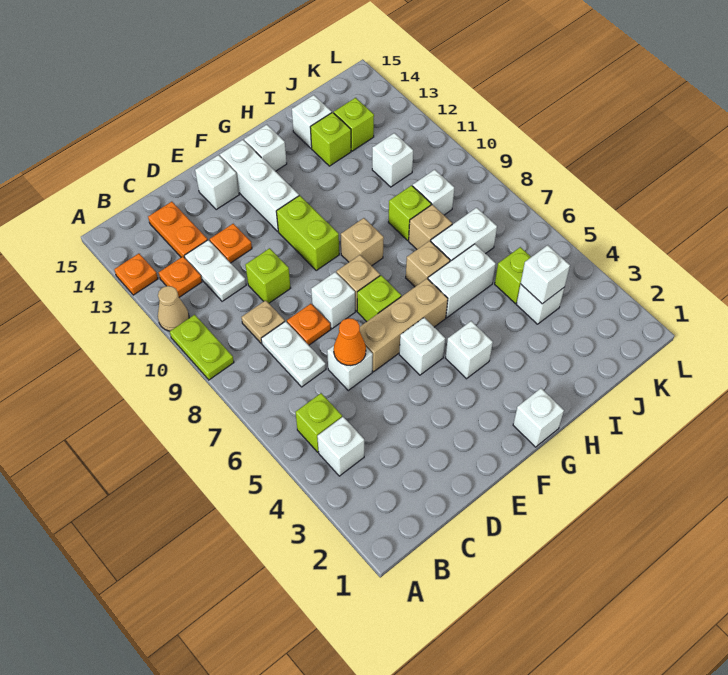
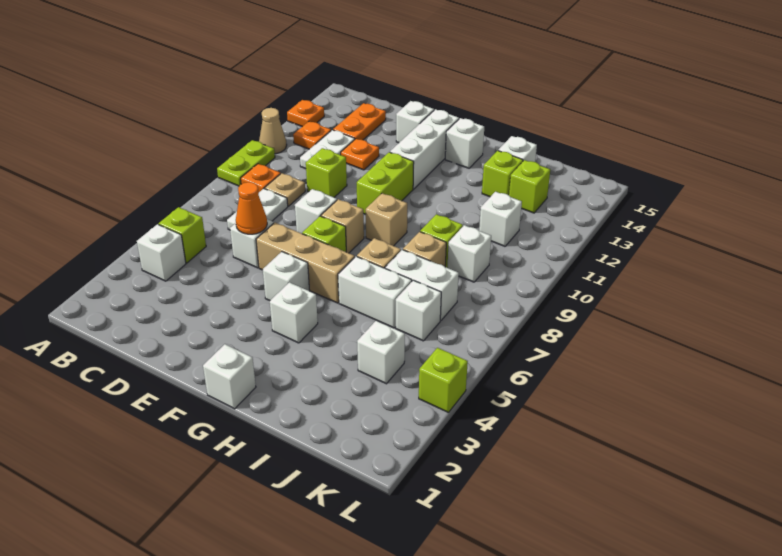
orange 1x1 plate [287,304,331,345] -> orange 1x1 plate moved to [241,164,281,193]
white 1x1 brick [521,245,570,304] -> white 1x1 brick moved to [396,280,441,341]
lime 1x1 brick [495,247,531,303] -> lime 1x1 brick moved to [419,348,468,413]

